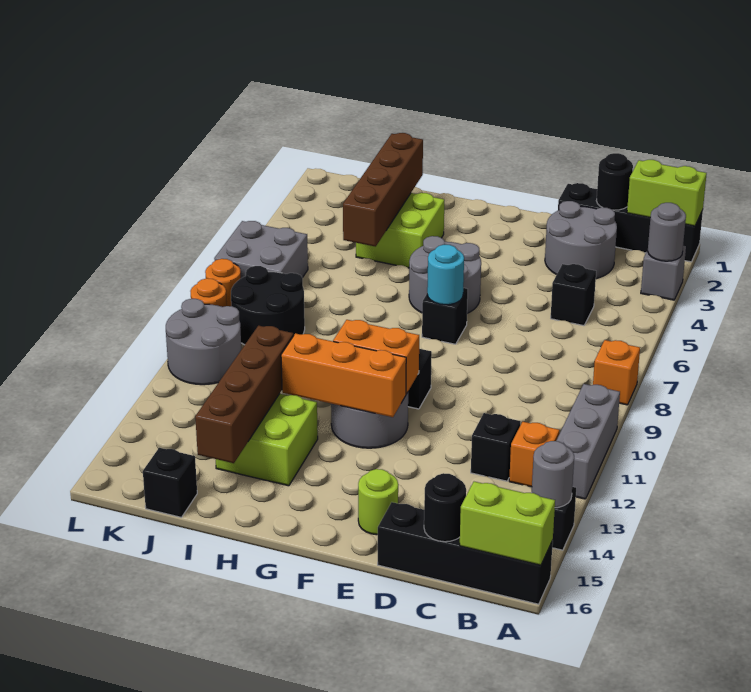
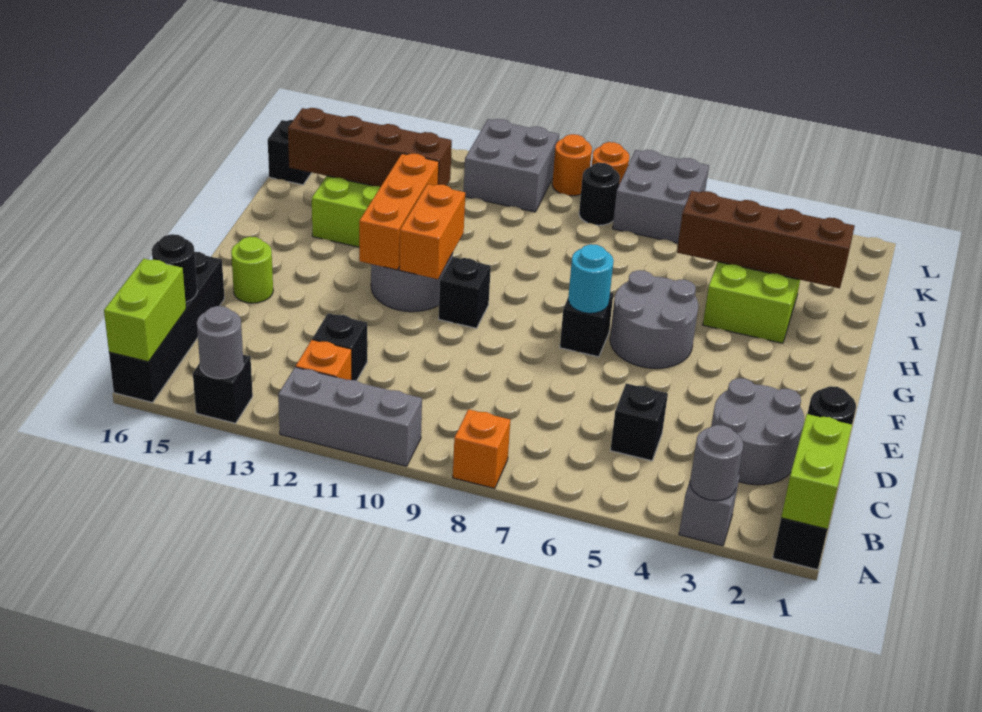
black 2x2 round brick [231,266,305,345] -> black 1x1 round brick [579,163,620,225]
grey 2x2 round brick [166,299,241,385] -> grey 2x2 brick [464,119,559,212]

